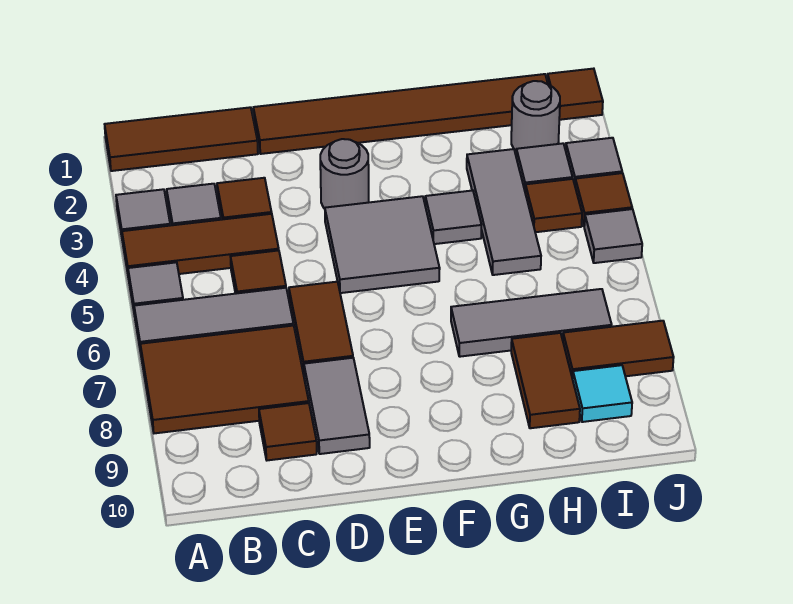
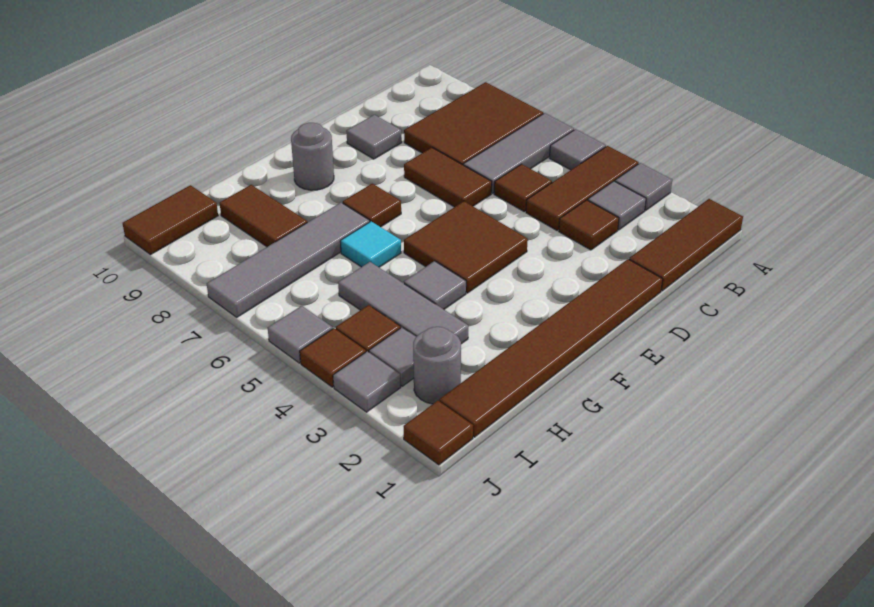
brown 1x1 tile [259,403,317,460] -> brown 1x1 tile moved to [343,184,401,227]
grey 1x2 tile [304,358,370,454] -> grey 1x1 tile [346,115,402,159]
grey 1x1 round brick [320,139,369,209] -> grey 1x1 round brick moved to [291,123,334,190]
grey 2x2 tile [325,196,440,293] -> brown 2x2 tile [404,201,528,293]
grey 1x3 tile [451,289,612,357] -> grey 1x4 tile [207,203,370,317]
brown 1x2 tile [563,321,674,379] -> brown 1x2 tile moved to [123,185,218,255]
cyan 1x1 tile [573,365,632,422] -> cyan 1x1 tile moved to [340,221,401,267]

